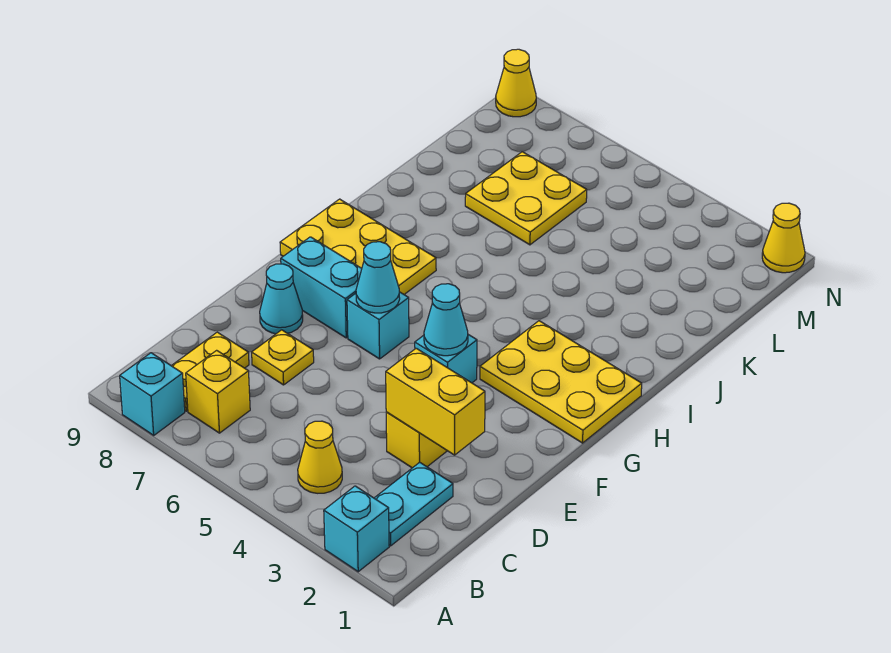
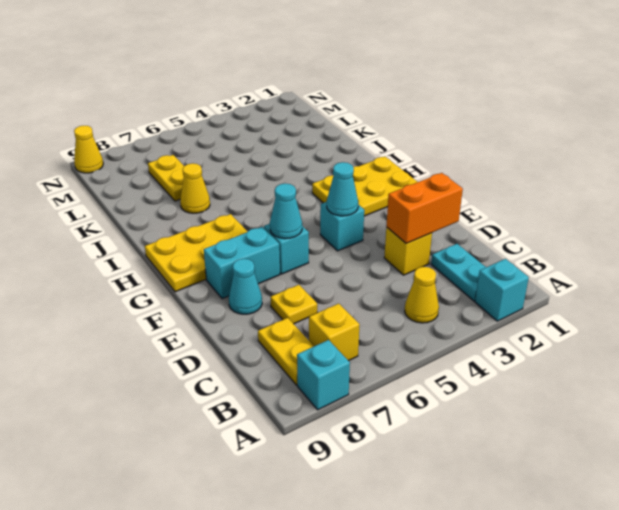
yellow 1x2 brick [386,348,485,455] -> orange 1x2 brick [386,173,463,243]
yellow 2x2 plate [465,152,587,245] -> yellow 1x2 plate [148,155,184,201]
yellow 1x1 cone [762,203,805,273] -> yellow 1x1 cone moved to [180,163,210,213]

